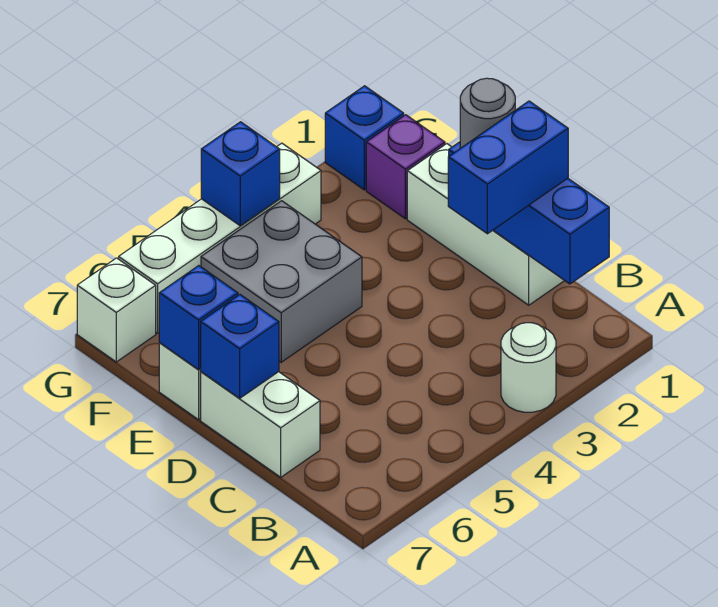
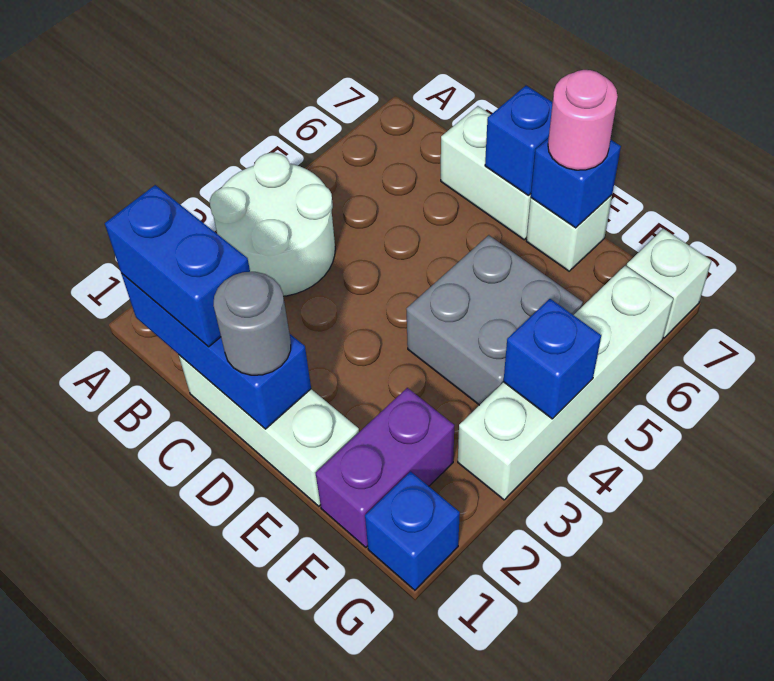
white 1x1 round brick [501,323,556,412] -> white 2x2 round brick [210,153,335,296]
blue 1x2 brick [448,101,568,234] -> blue 1x2 brick turned to [105,185,250,347]
none -> pink 1x1 round brick [548,70,618,170]
purple 1x1 brick [366,115,445,219] -> purple 1x2 brick [316,388,454,547]

